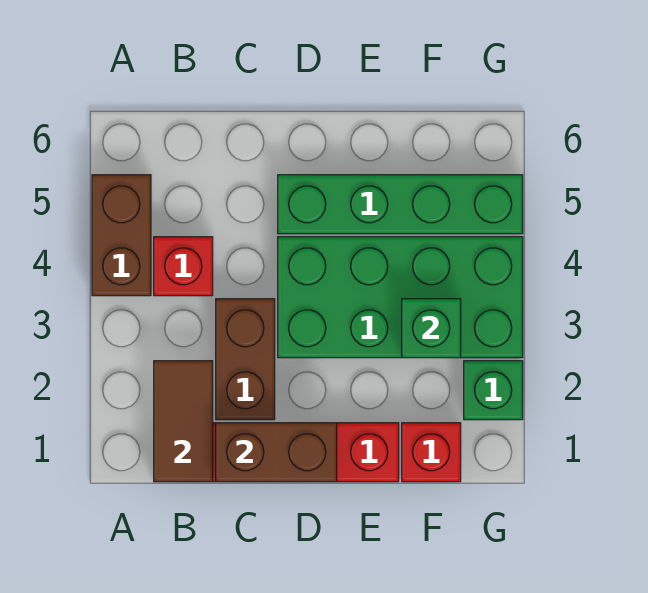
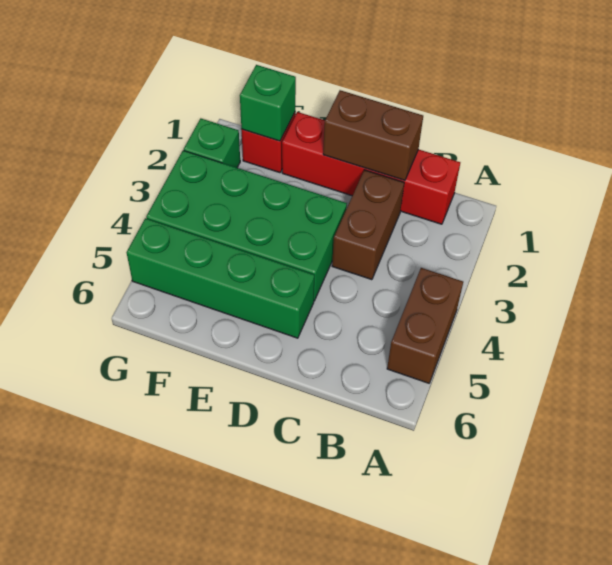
brown 1x2 tile [154,361,213,482] -> none
red 1x1 brick [154,237,213,296] -> none
green 1x1 brick [402,299,461,358] -> green 1x1 brick moved to [240,65,296,141]

